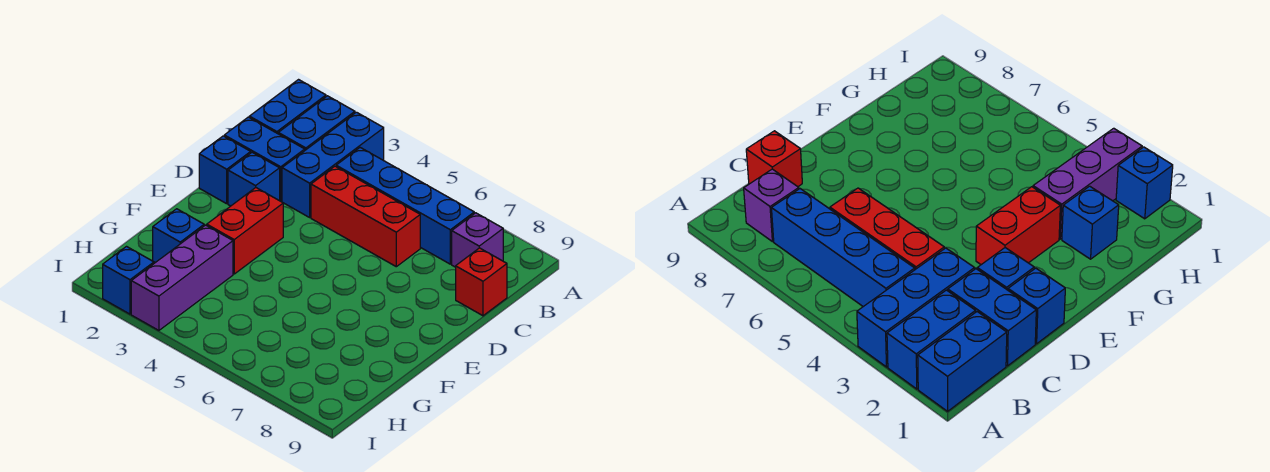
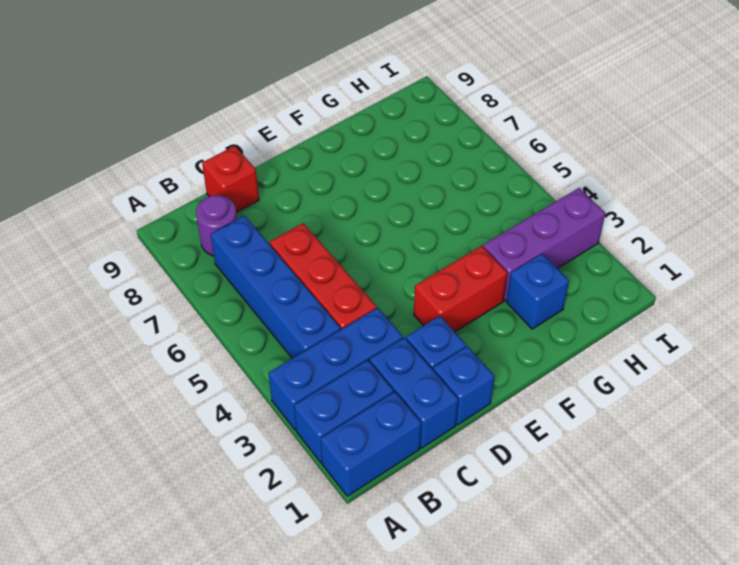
purple 1x1 brick [452,213,503,267] -> purple 1x1 round brick [196,195,237,256]
blue 1x1 brick [103,247,154,314] -> none

